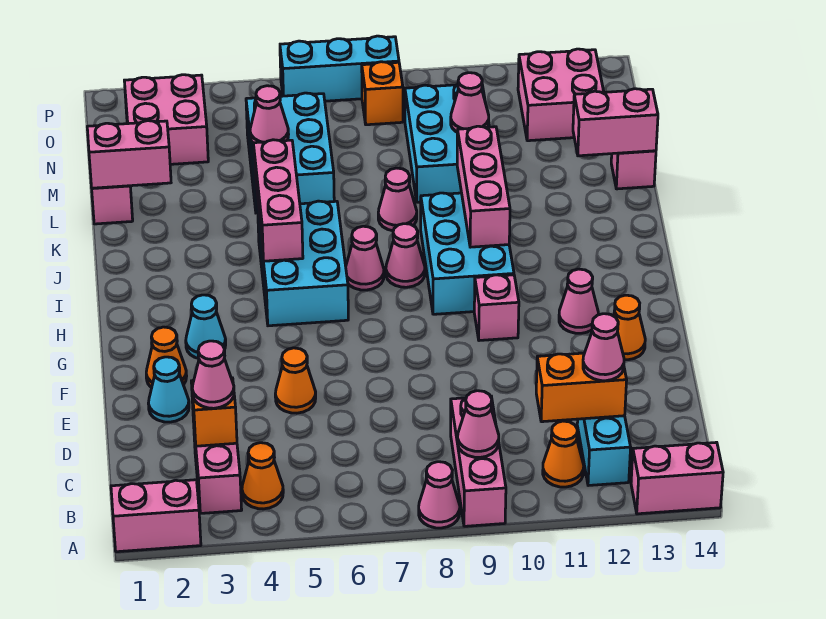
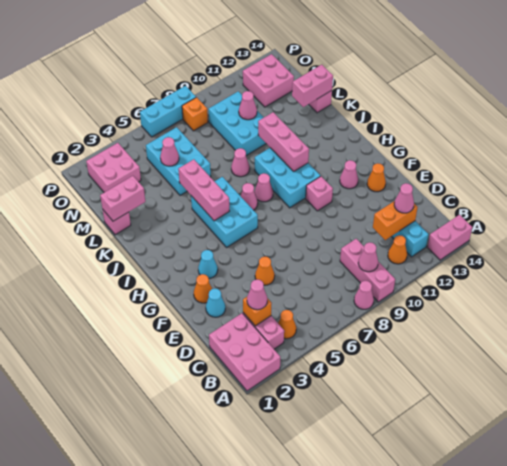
pink 1x2 brick [111,480,201,552] -> pink 2x3 brick [209,313,280,391]

